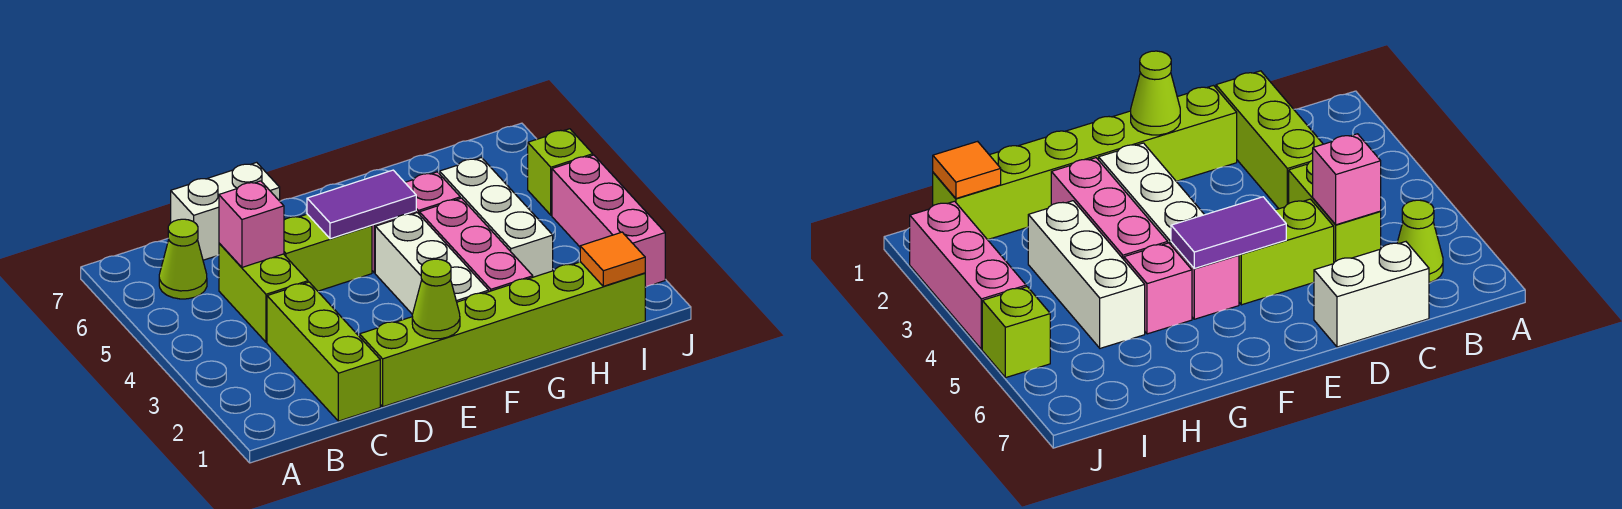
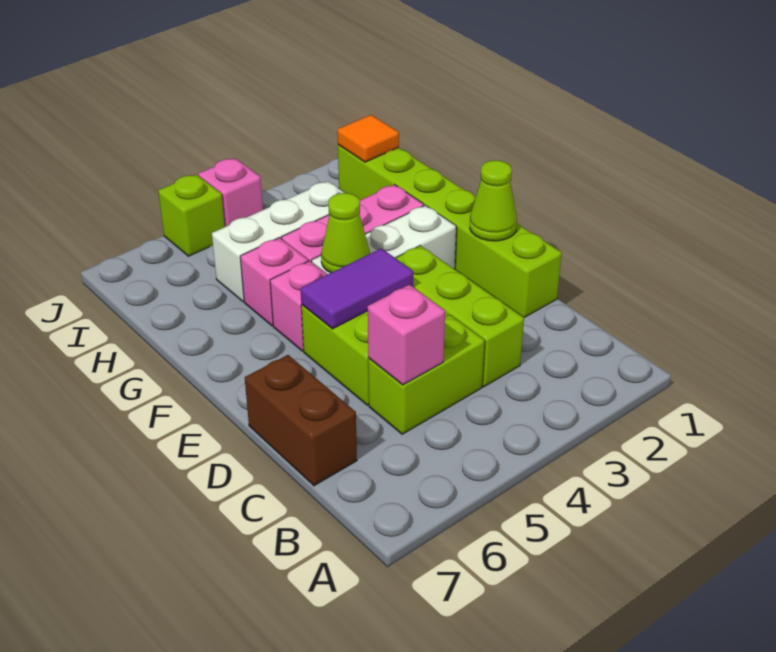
lime 1x1 cone [159,219,207,299] -> lime 1x1 cone moved to [321,193,370,273]
lime 1x3 brick [267,282,380,421] -> lime 1x3 brick turned to [396,246,524,387]
white 1x2 brick [171,162,280,260] -> brown 1x2 brick [245,355,357,486]
purple 1x2 tile [307,170,416,239] -> purple 1x2 tile turned to [301,248,413,329]
pink 1x3 brick [552,155,665,287] -> pink 1x1 brick [198,158,263,227]

